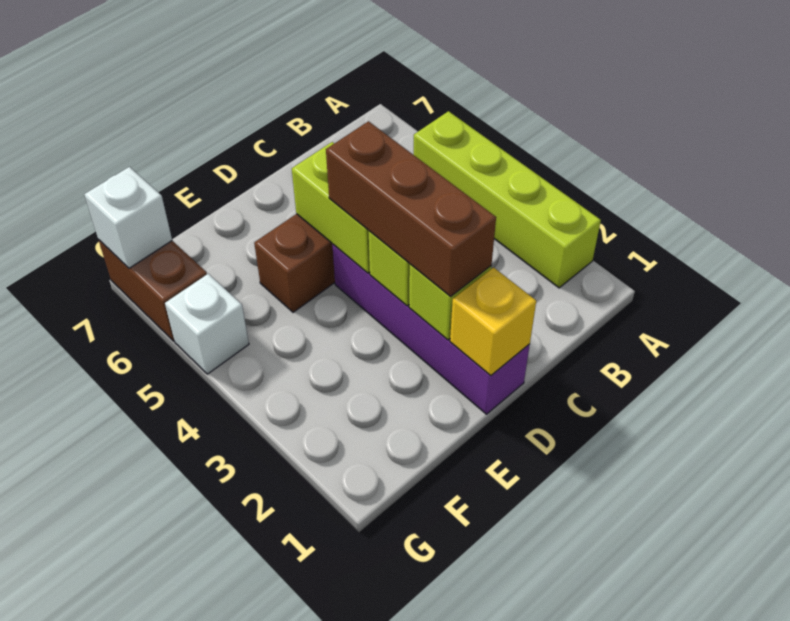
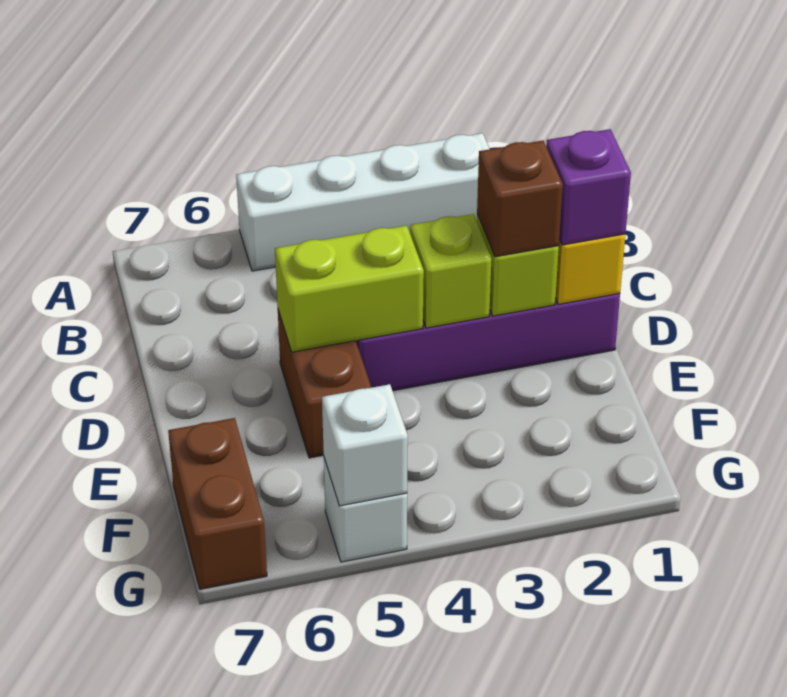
lime 1x4 brick [414,111,601,288] -> white 1x4 brick [236,133,489,271]
none -> purple 1x1 brick [546,129,631,245]
brown 1x3 brick [326,121,496,296] -> brown 1x1 brick [477,141,563,257]
brown 1x2 brick [99,240,207,341] -> brown 1x2 brick turned to [168,418,267,589]
white 1x1 brick [84,167,172,268] -> white 1x1 brick moved to [322,384,408,506]

